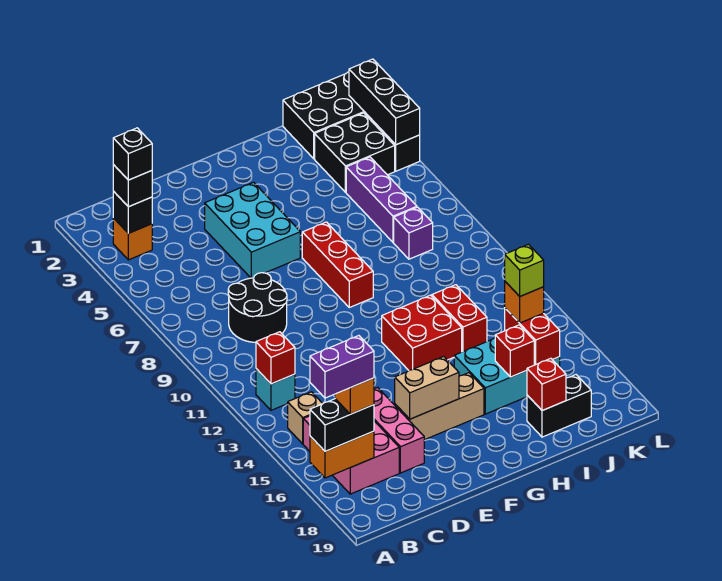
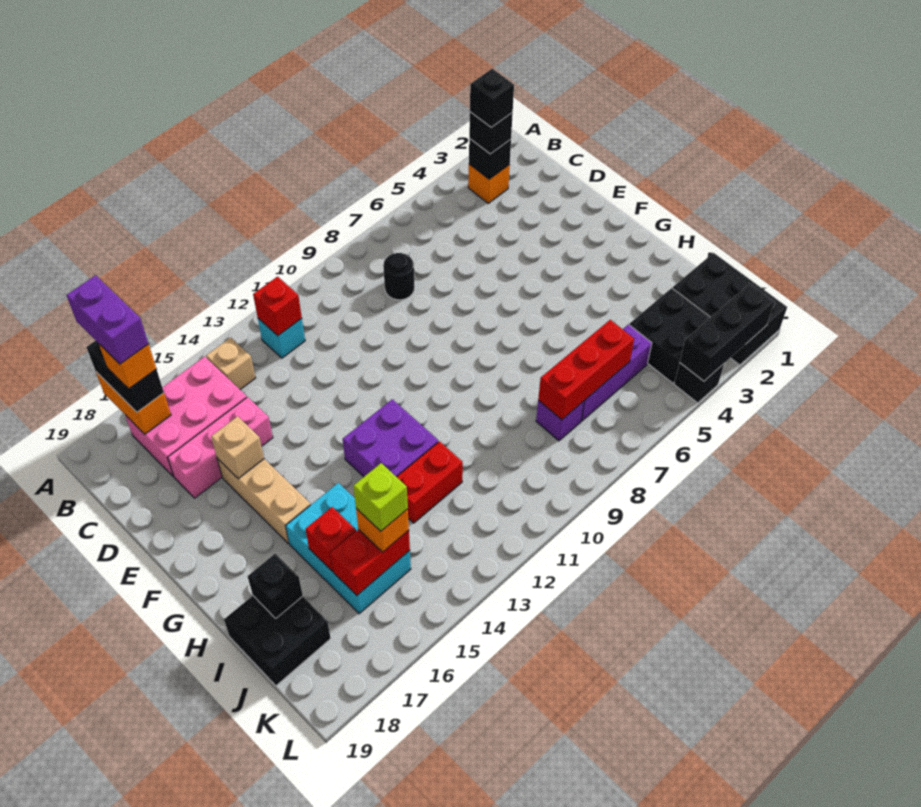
black 2x2 round brick [228,273,287,343] -> black 1x1 round brick [383,253,414,300]
cyan 2x3 brick [205,182,300,278] -> none
tan 1x2 brick [395,357,459,419] -> tan 1x1 brick [211,416,264,479]
red 1x3 brick [302,222,373,307] -> red 1x3 brick moved to [538,320,634,420]
red 2x2 brick [382,295,462,370] -> purple 2x2 brick [343,399,438,477]
black 1x2 brick [527,375,591,437] -> black 2x2 brick [224,596,331,686]
red 1x1 brick [527,358,566,411] -> black 1x1 brick [248,553,303,618]

